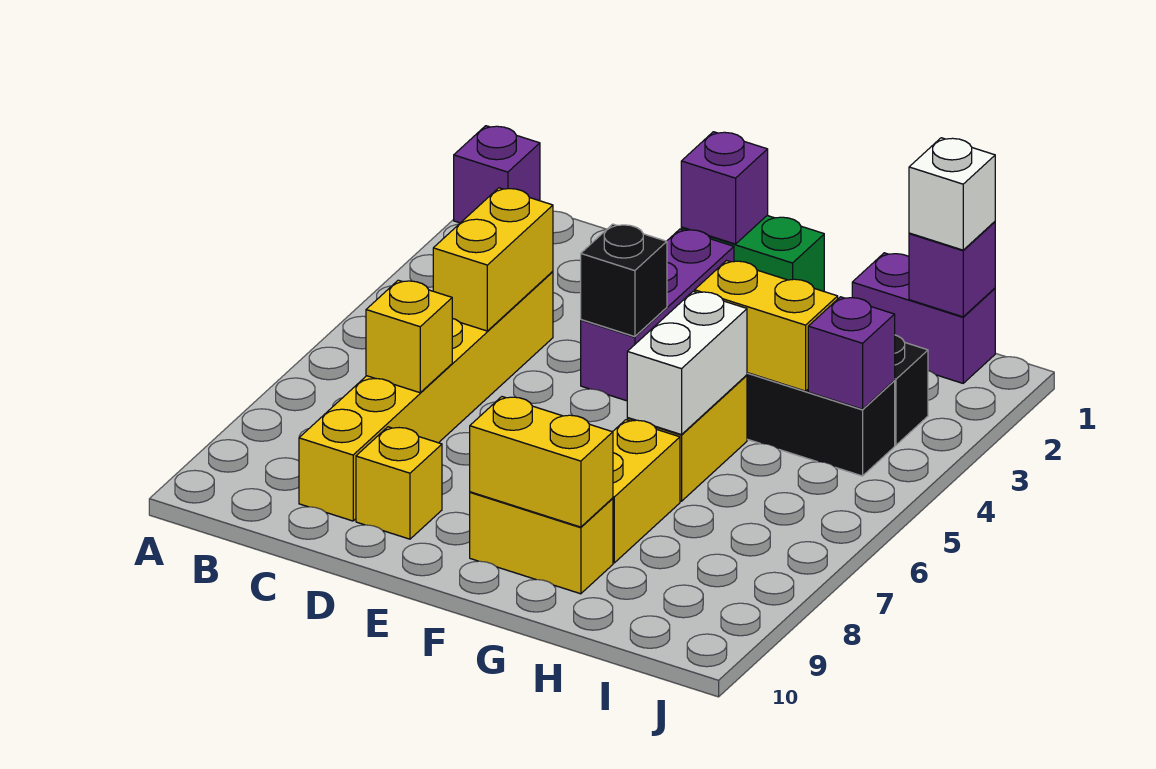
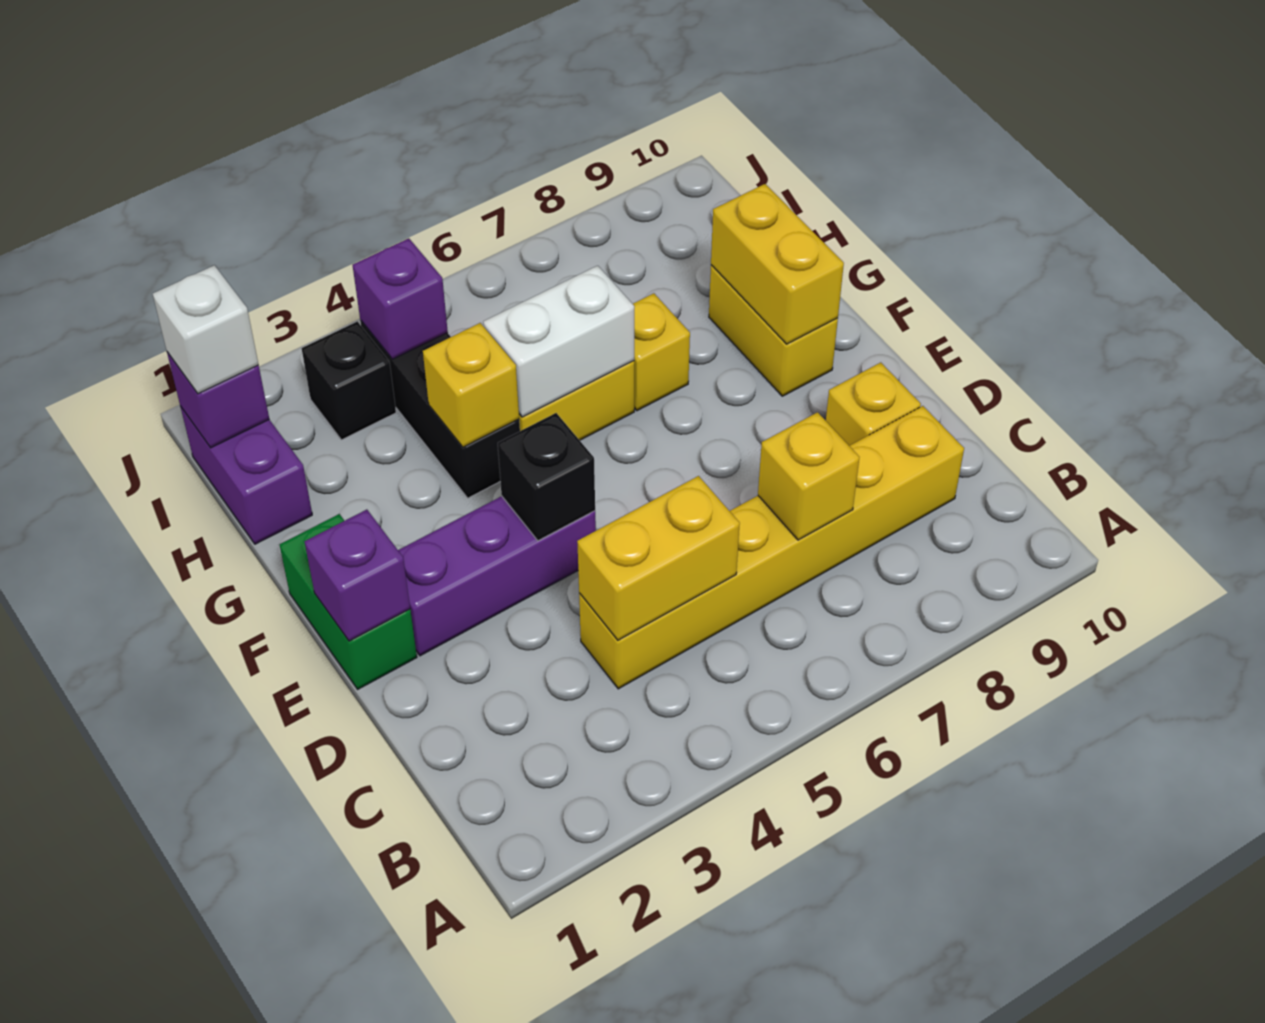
purple 1x1 brick [454,126,540,223] -> none
yellow 1x2 brick [695,261,838,391] -> yellow 1x1 brick [423,323,519,447]
yellow 1x2 brick [613,420,680,563] -> yellow 1x1 brick [633,293,690,411]

